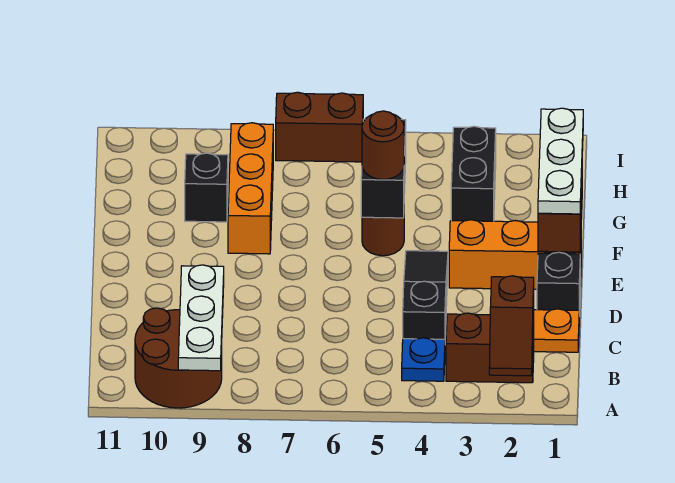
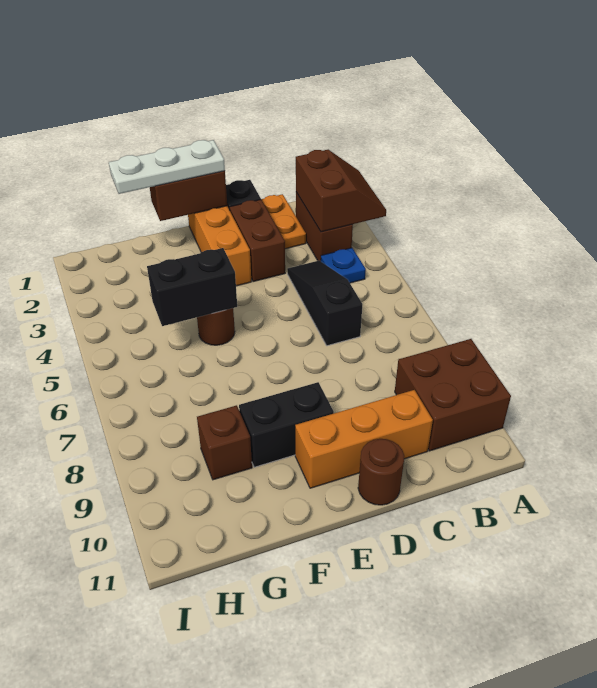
brown 1x2 slope [489,276,534,376] -> brown 2x2 slope [296,150,386,232]
brown 2x2 round brick [135,308,222,408] -> brown 2x2 brick [395,339,511,451]
white 1x3 plate [178,265,224,371] -> none
black 1x3 slope [403,251,448,339] -> black 1x3 slope turned to [287,261,362,346]
brown 1x1 round brick [362,111,404,180] -> brown 1x1 round brick moved to [358,439,404,505]
orange 1x3 brick [228,123,273,254] -> orange 1x3 brick moved to [295,390,433,488]
black 1x2 brick [451,126,496,221] -> black 1x2 brick moved to [239,382,334,467]
black 1x1 brick [185,153,228,222] -> brown 1x1 brick [197,405,252,480]
brown 1x2 brick [276,92,363,162] -> brown 1x2 brick moved to [230,200,285,282]

